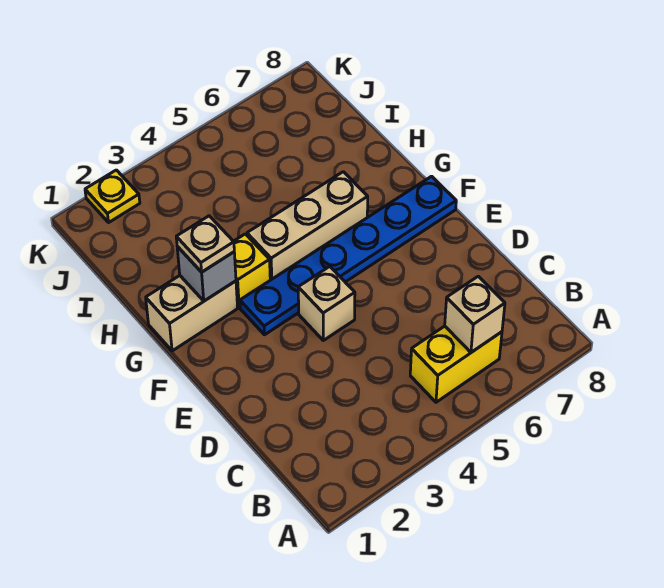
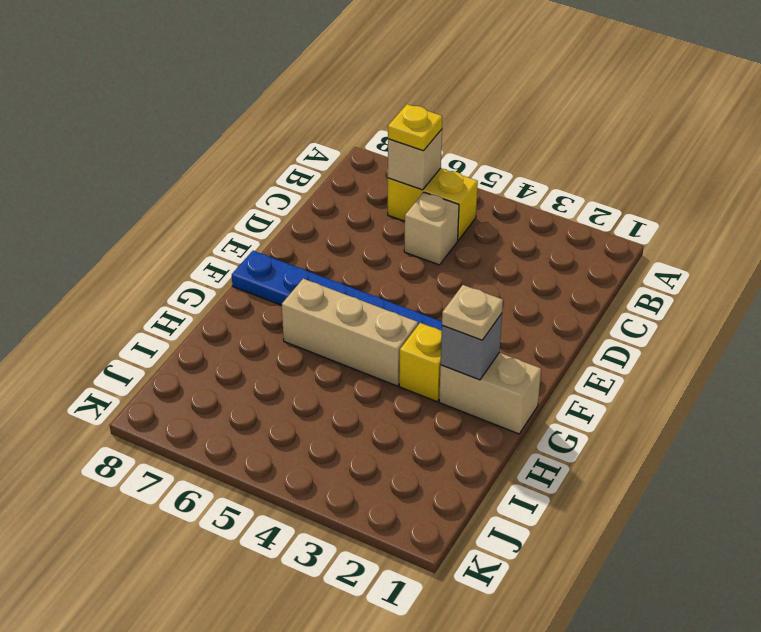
tan 1x1 brick [298,266,355,340] -> tan 1x1 brick moved to [404,192,459,265]
yellow 1x1 plate [85,170,140,222] -> yellow 1x1 plate moved to [388,104,442,151]

